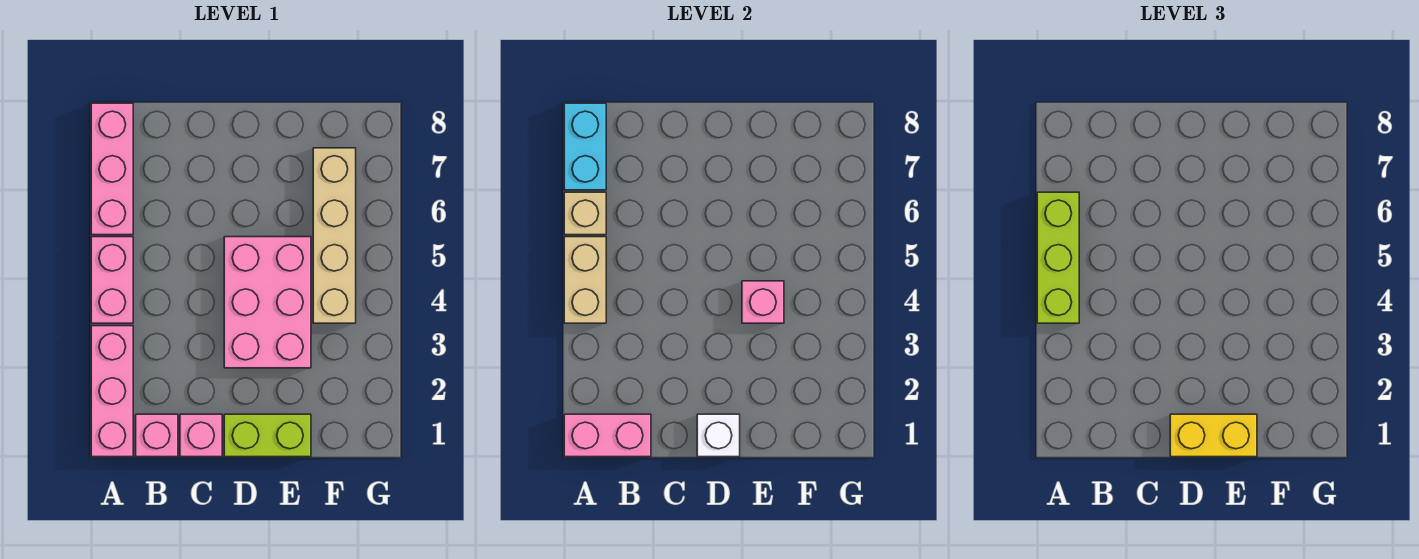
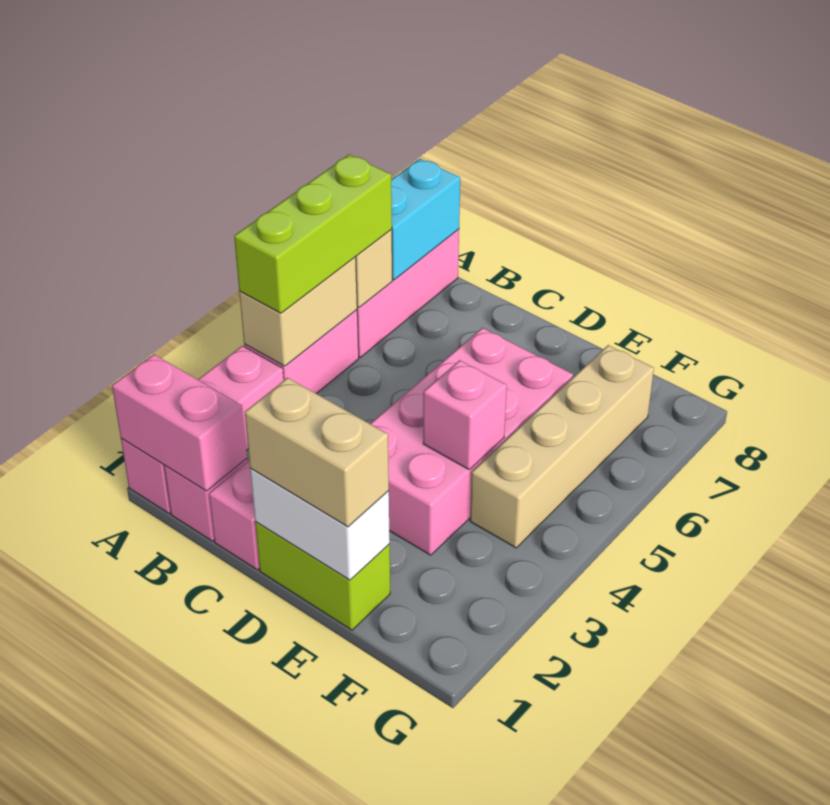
white 1x1 brick [697,414,740,457] -> white 1x2 brick [250,468,390,580]
yellow 1x2 brick [1170,414,1257,457] -> tan 1x2 brick [245,378,389,527]
pink 2x3 brick [224,237,311,368] -> pink 2x4 brick [370,328,573,555]

